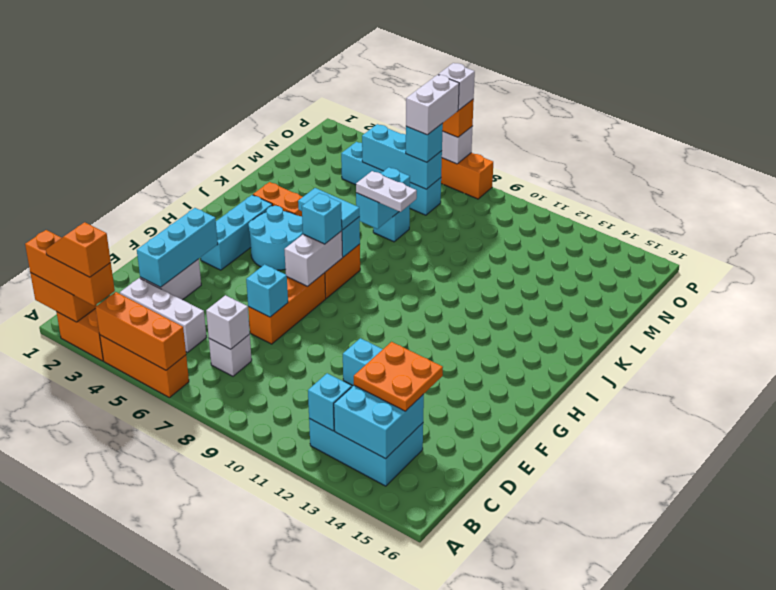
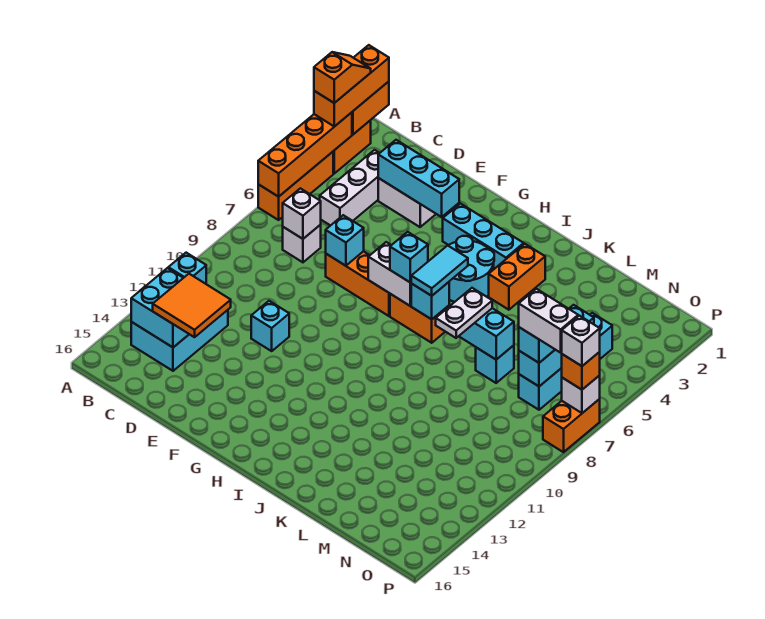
orange 1x3 brick [95,292,186,370] -> orange 1x4 brick [258,112,352,197]
orange 2x2 plate [354,342,443,411] -> orange 2x2 tile [153,274,231,337]

